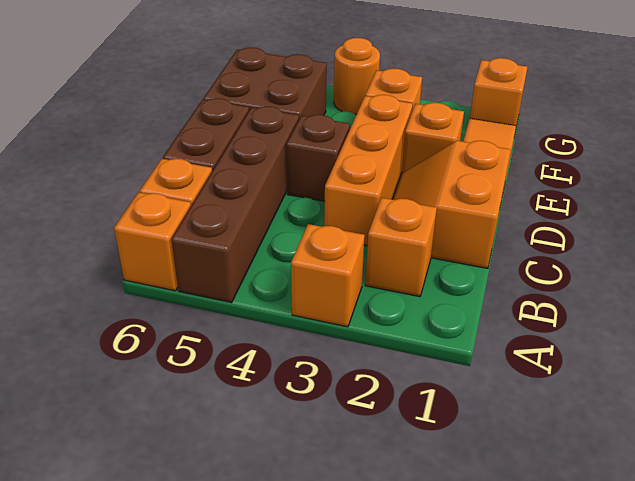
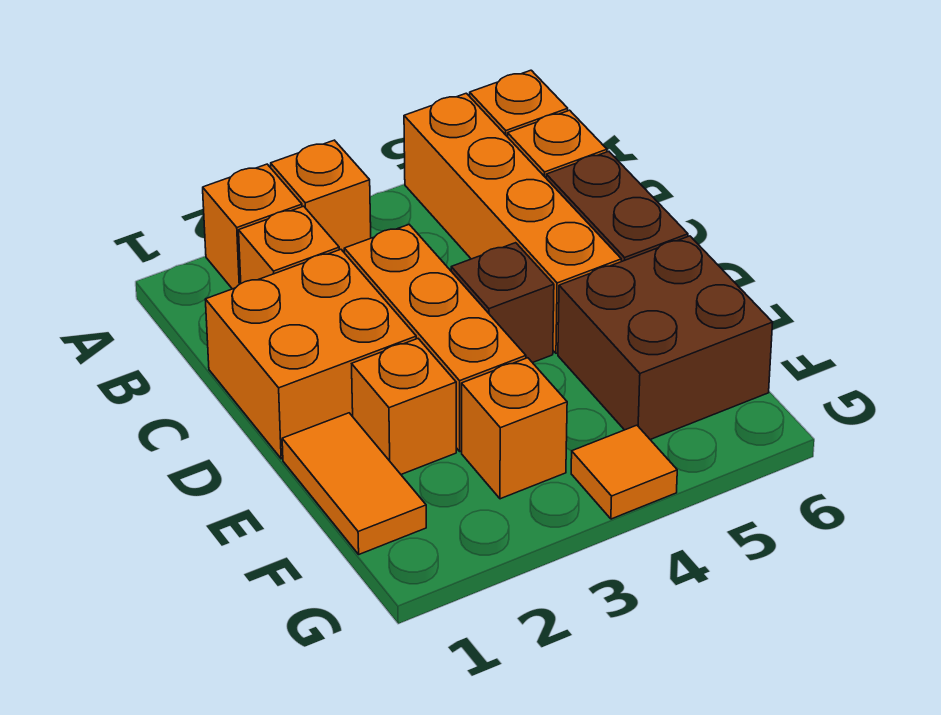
brown 1x4 brick [171,106,299,302] -> orange 1x4 brick [404,93,621,353]
orange 2x2 slope [392,141,511,268] -> orange 2x2 brick [205,249,416,459]
orange 1x1 brick [470,58,527,126] -> orange 1x1 brick moved to [203,164,302,289]
orange 1x1 round brick [334,38,380,114] -> orange 1x1 tile [571,425,677,519]

